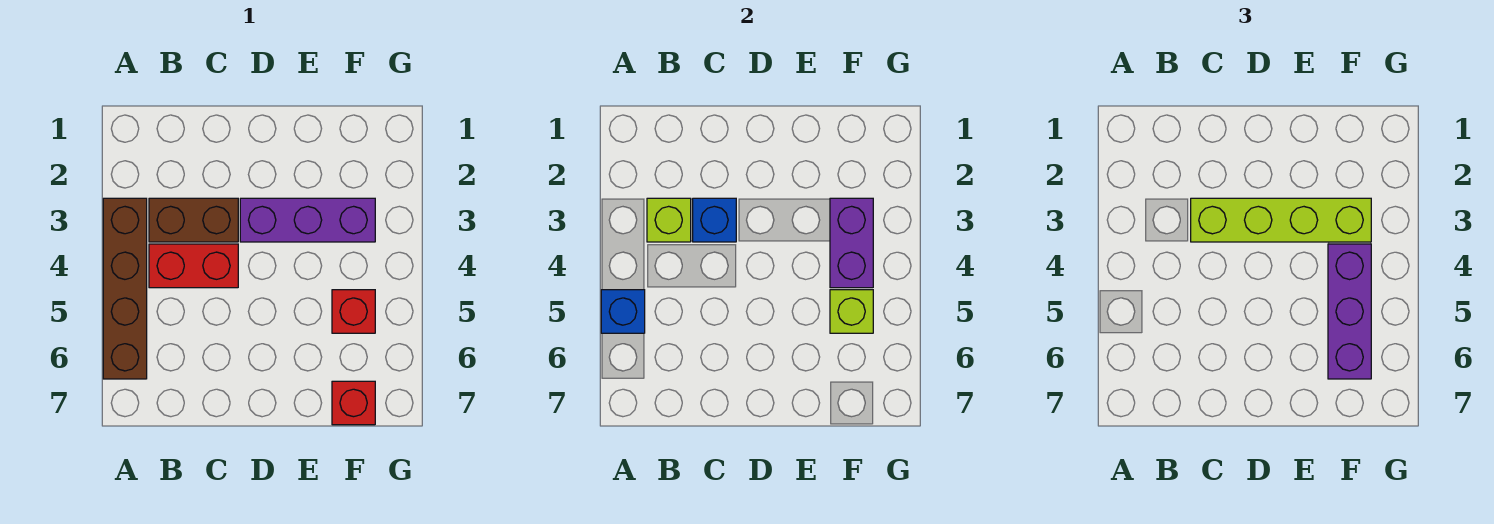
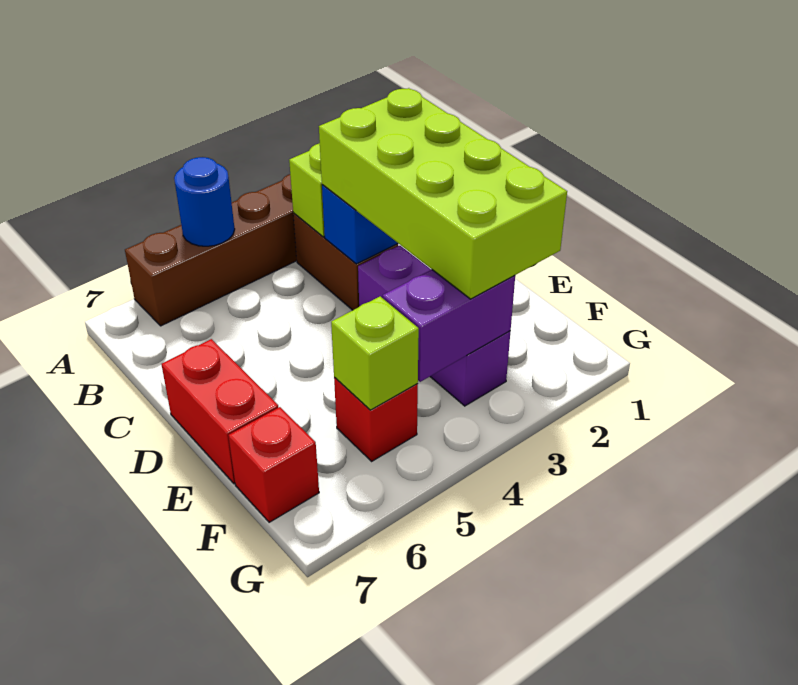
blue 1x1 brick [601,290,645,333] -> blue 1x1 round brick [174,157,235,246]
red 1x2 brick [149,244,238,288] -> red 1x2 brick moved to [161,339,278,484]
lime 1x4 brick [1191,198,1371,242] -> lime 2x4 brick [319,88,567,299]
purple 1x3 brick [1328,244,1371,379] -> none

